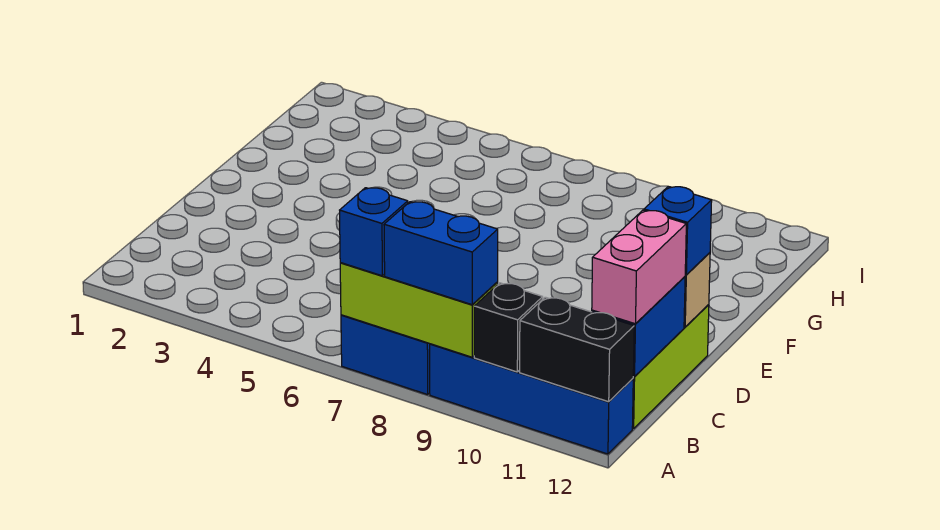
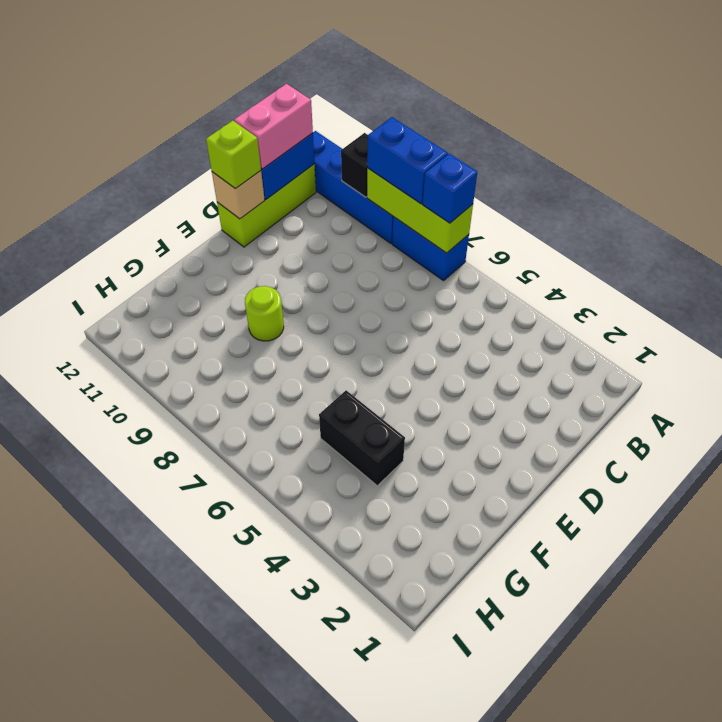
black 1x2 brick [520,297,634,402] -> black 1x2 brick moved to [319,390,405,486]
blue 1x1 brick [644,187,712,275] -> lime 1x1 brick [206,121,261,189]
none -> lime 1x1 round brick [245,286,284,341]

